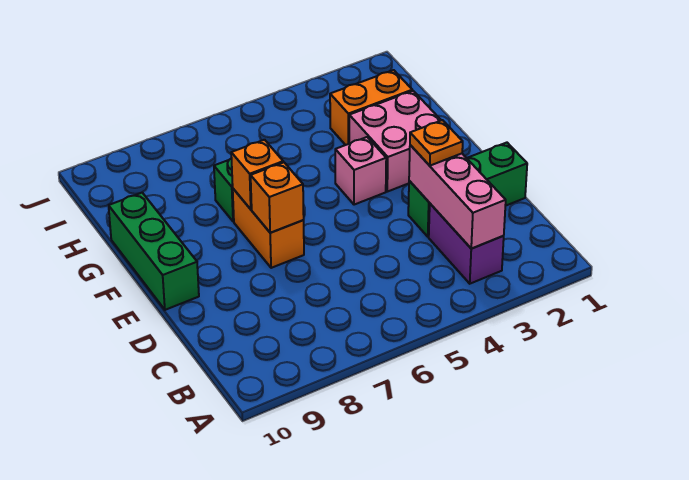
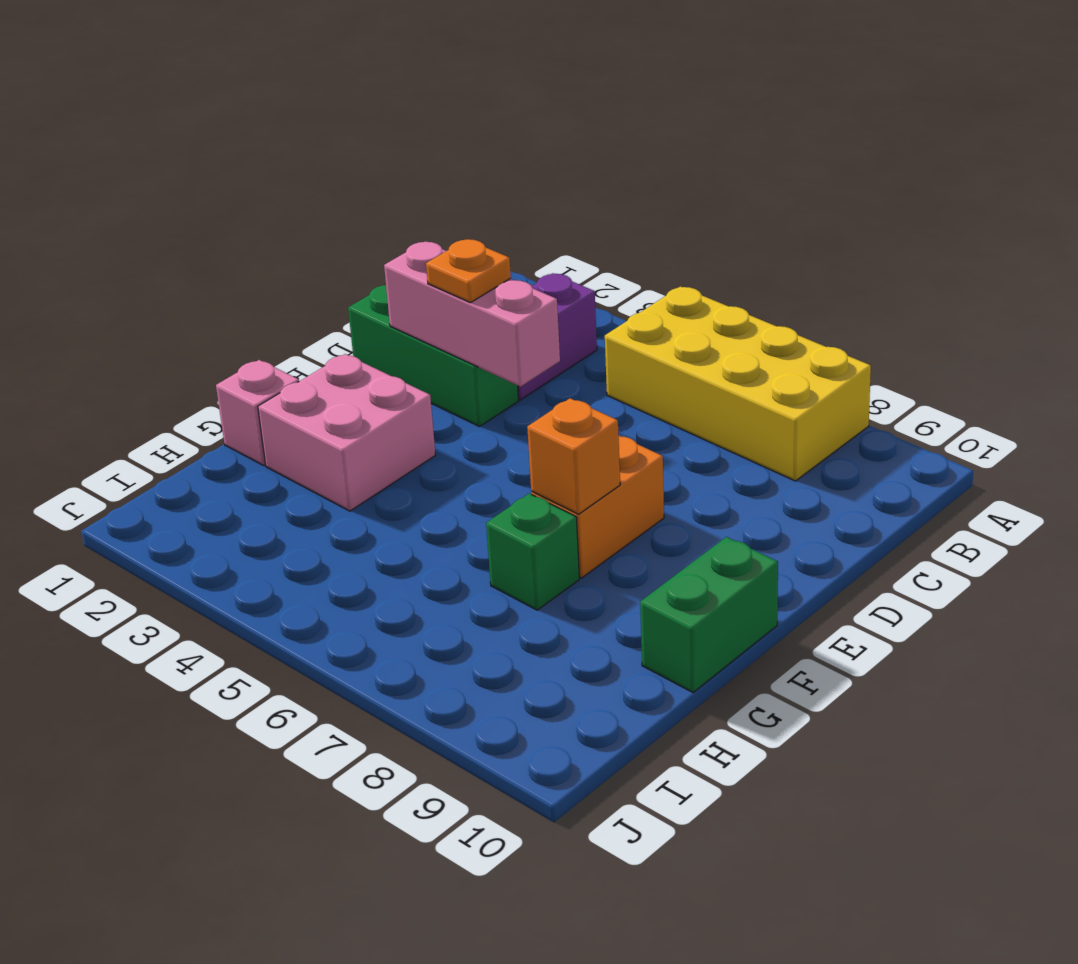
none -> yellow 2x4 brick [605,286,871,481]
pink 1x3 brick [409,145,506,249] -> pink 1x3 brick turned to [384,242,560,387]
orange 1x1 brick [251,162,304,233] -> none
green 1x3 brick [109,193,199,310] -> green 1x2 brick [640,537,778,693]
pink 1x1 brick [335,137,386,205] -> pink 1x1 brick moved to [216,360,299,466]
orange 1x2 brick [330,70,412,145] -> none

